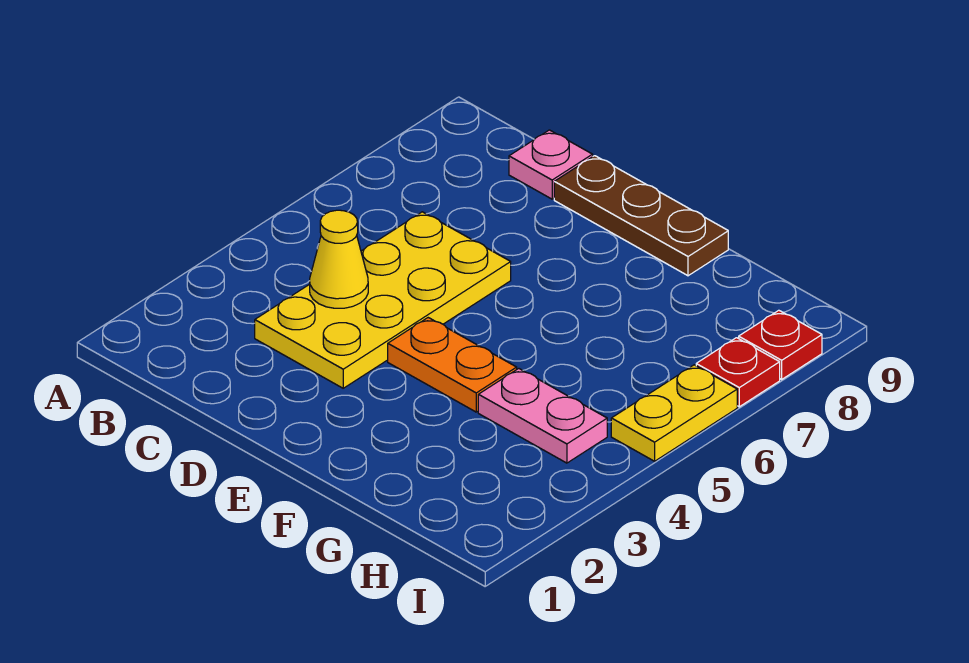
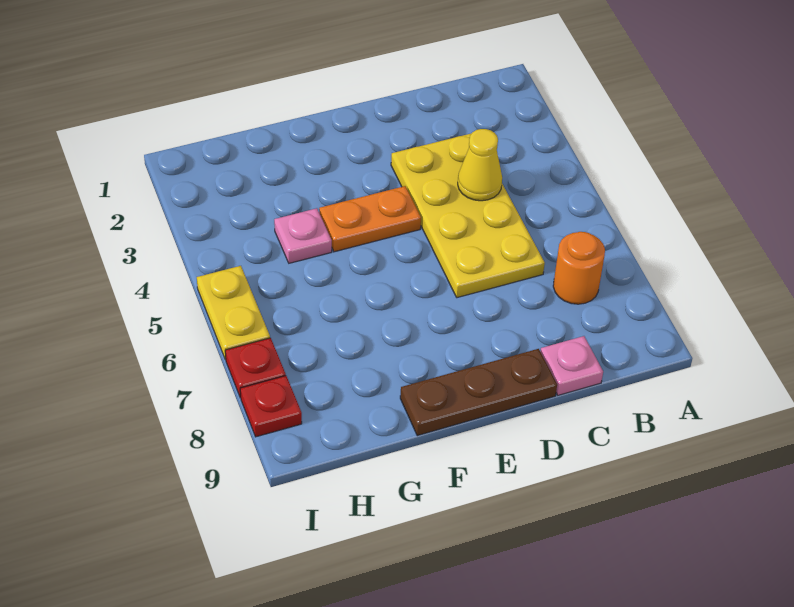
none -> orange 1x1 round brick [553,232,605,304]
pink 1x2 plate [478,369,607,463] -> pink 1x1 plate [274,208,332,263]

